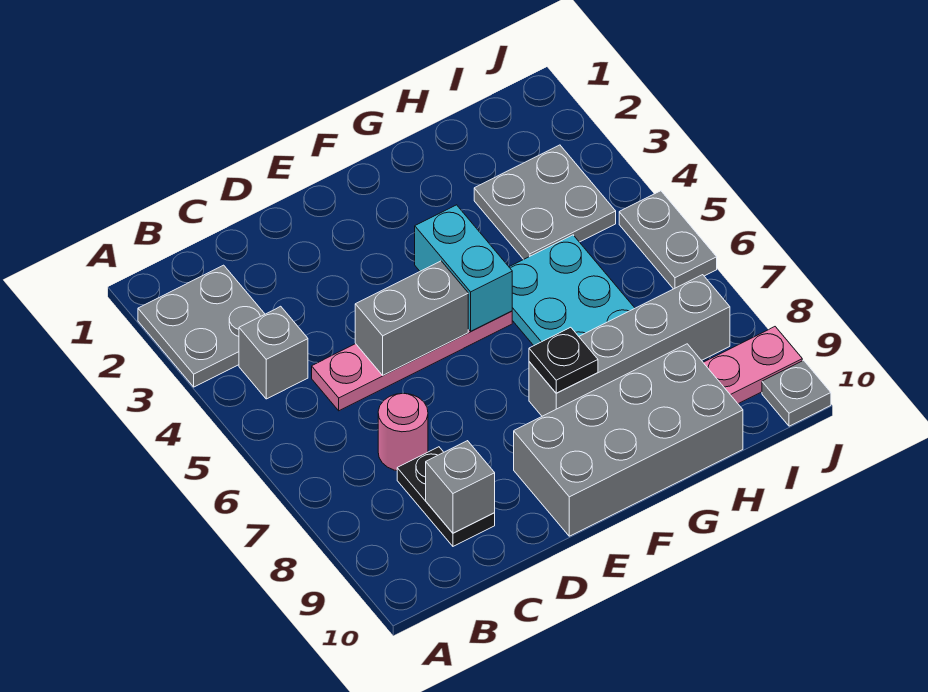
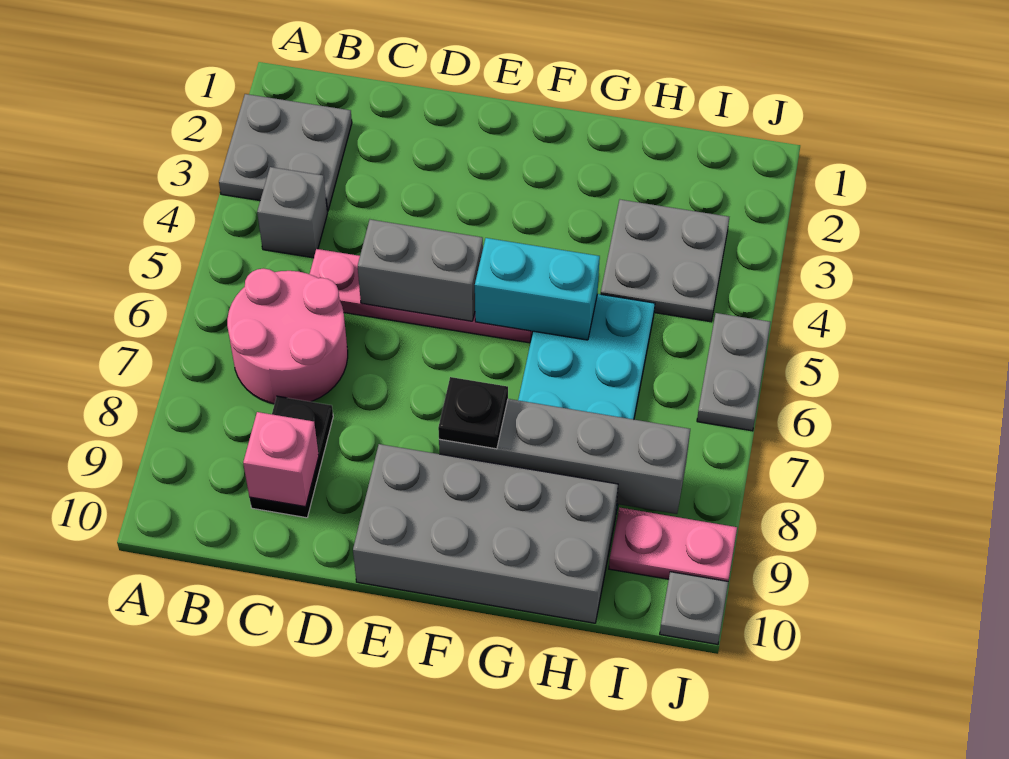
pink 1x1 round brick [378,393,428,471] -> pink 2x2 round brick [227,269,348,404]
grey 1x1 brick [426,441,495,533] -> pink 1x1 brick [243,412,319,507]
cyan 1x2 brick [415,205,512,331] -> cyan 1x2 brick turned to [475,238,600,340]

